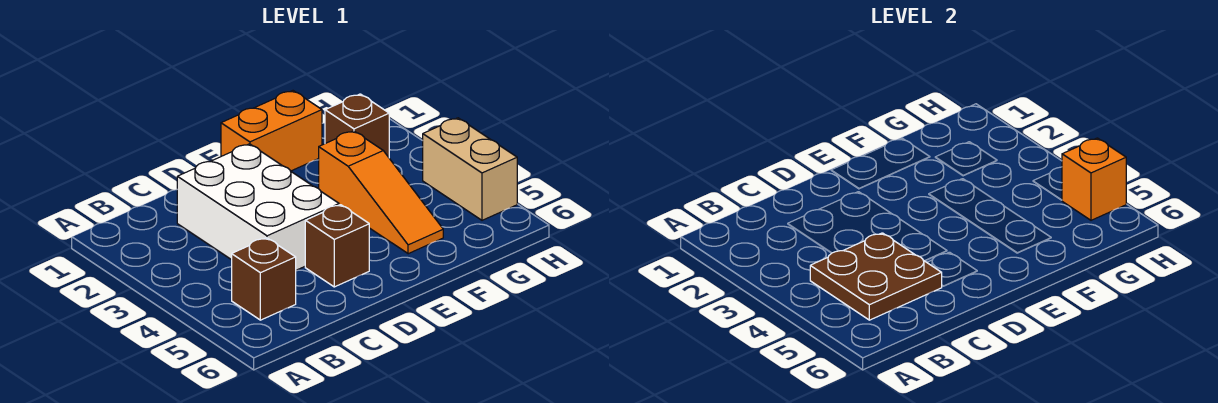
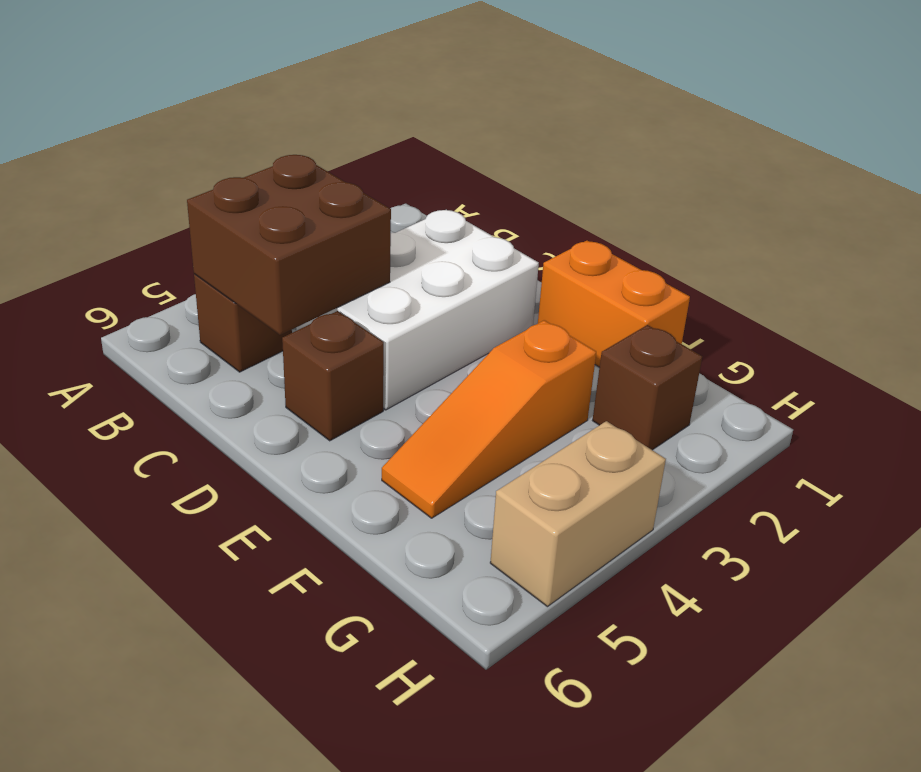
brown 2x2 plate [810,233,942,320] -> brown 2x2 brick [187,155,391,335]
orange 1x1 brick [1062,138,1126,220] -> none

